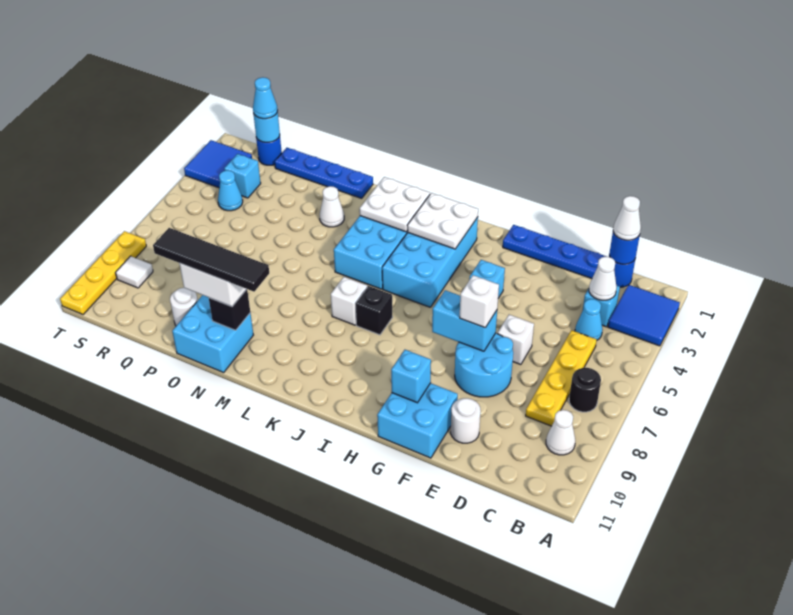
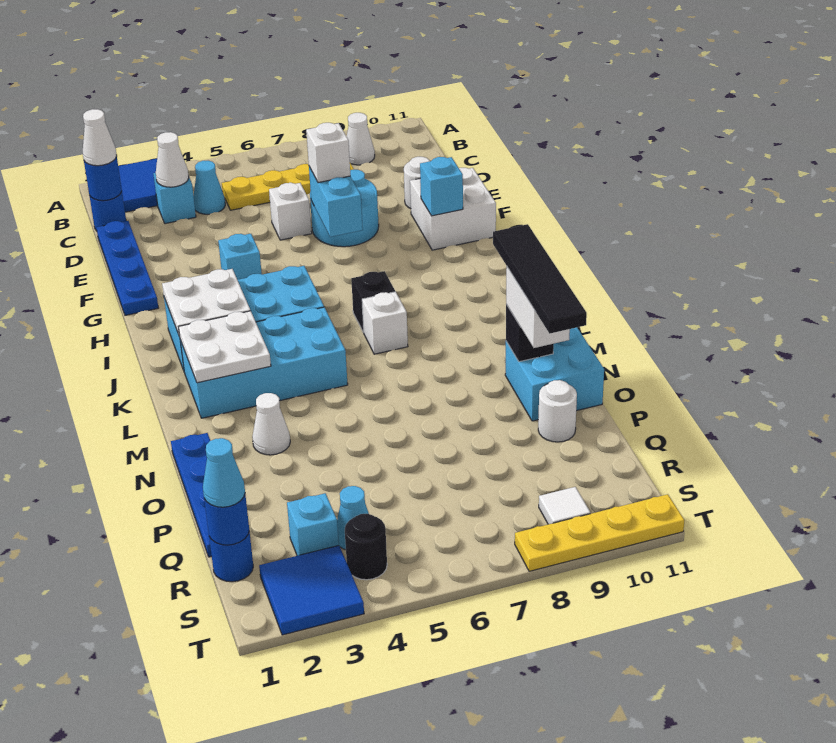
black 1x1 round brick [569,368,601,412] -> black 1x1 round brick moved to [345,514,387,580]
cyan 2x2 brick [377,383,458,458] -> white 2x2 brick [410,168,496,250]
cyan 1x1 round brick [253,111,280,142] -> blue 1x1 round brick [204,495,249,545]

